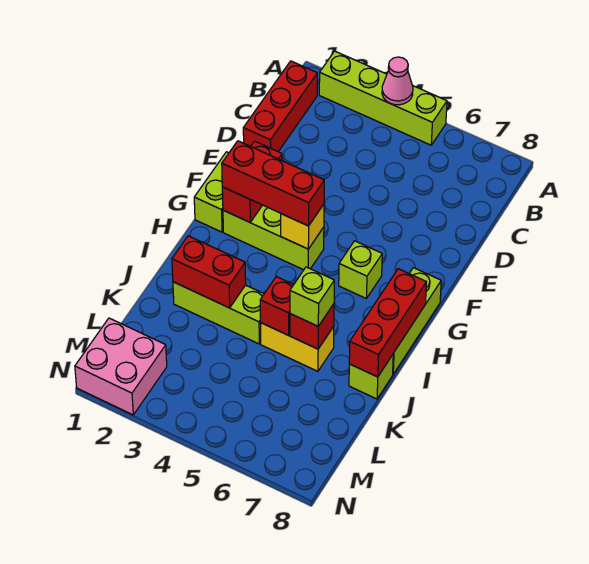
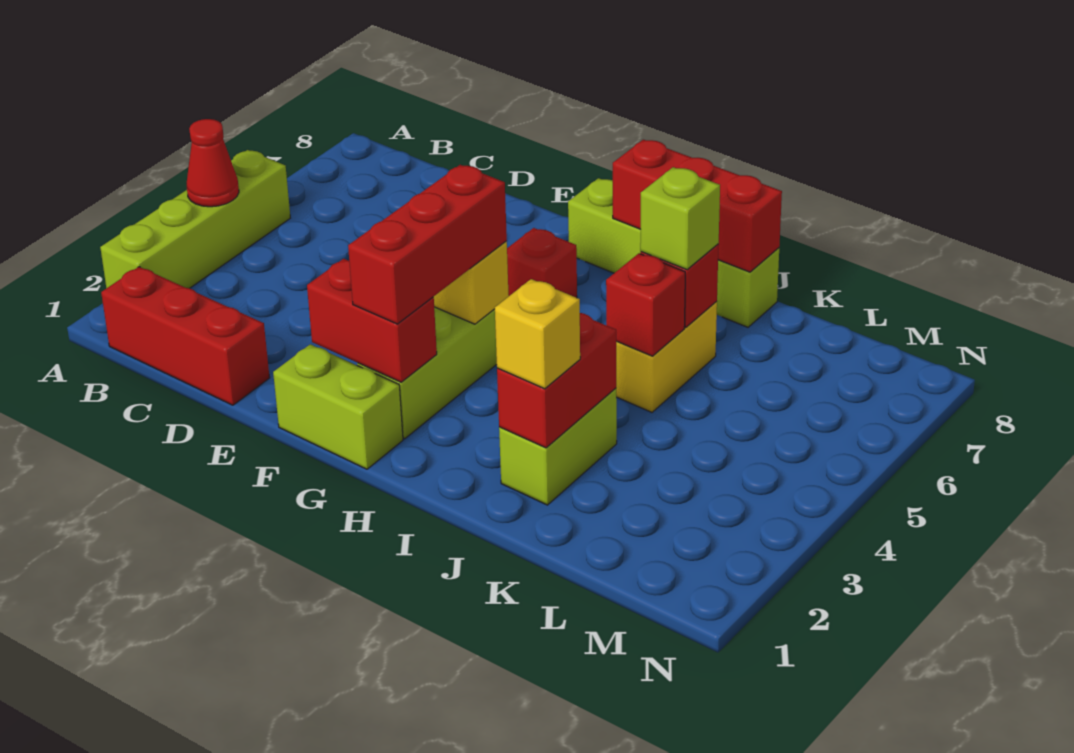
pink 1x1 cone [382,57,413,105] -> red 1x1 cone [186,119,239,207]
lime 1x1 brick [339,241,382,298] -> red 1x1 brick [507,228,577,298]
lime 1x3 brick [173,282,264,344] -> lime 1x2 brick [499,388,617,505]
none -> yellow 1x1 brick [495,279,580,389]
pink 2x2 brick [75,318,167,415] -> none

